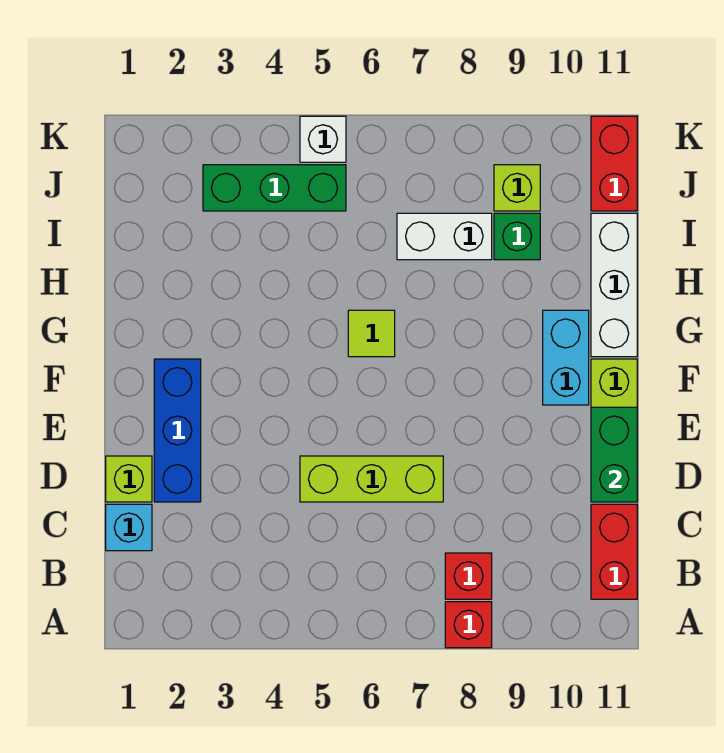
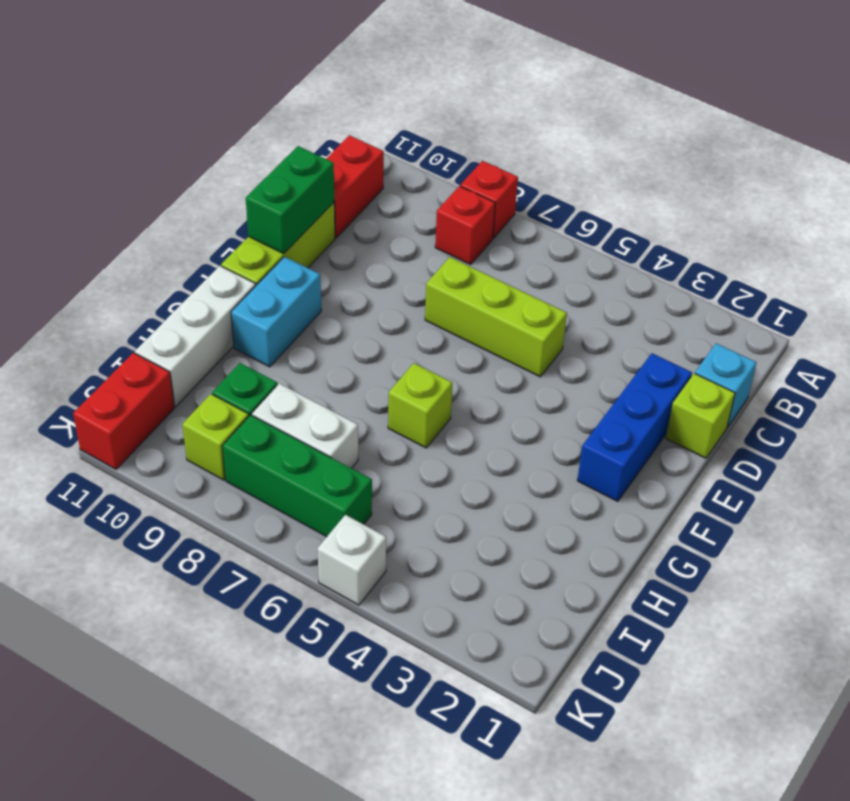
lime 1x1 tile [348,310,395,357] -> lime 1x1 brick [388,363,452,448]
green 1x3 brick [203,165,346,211] -> green 1x3 brick moved to [222,415,372,537]

